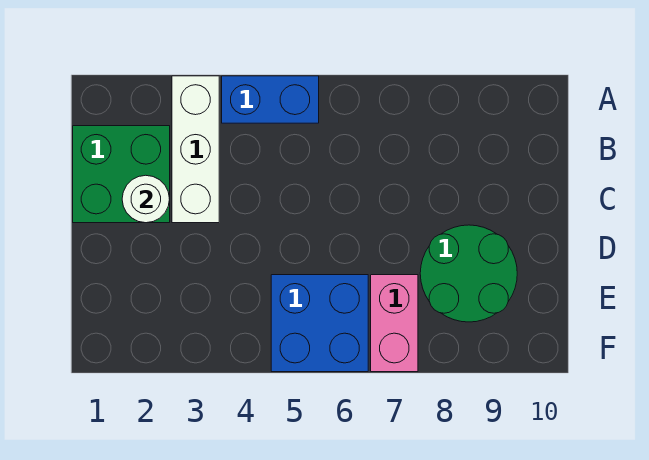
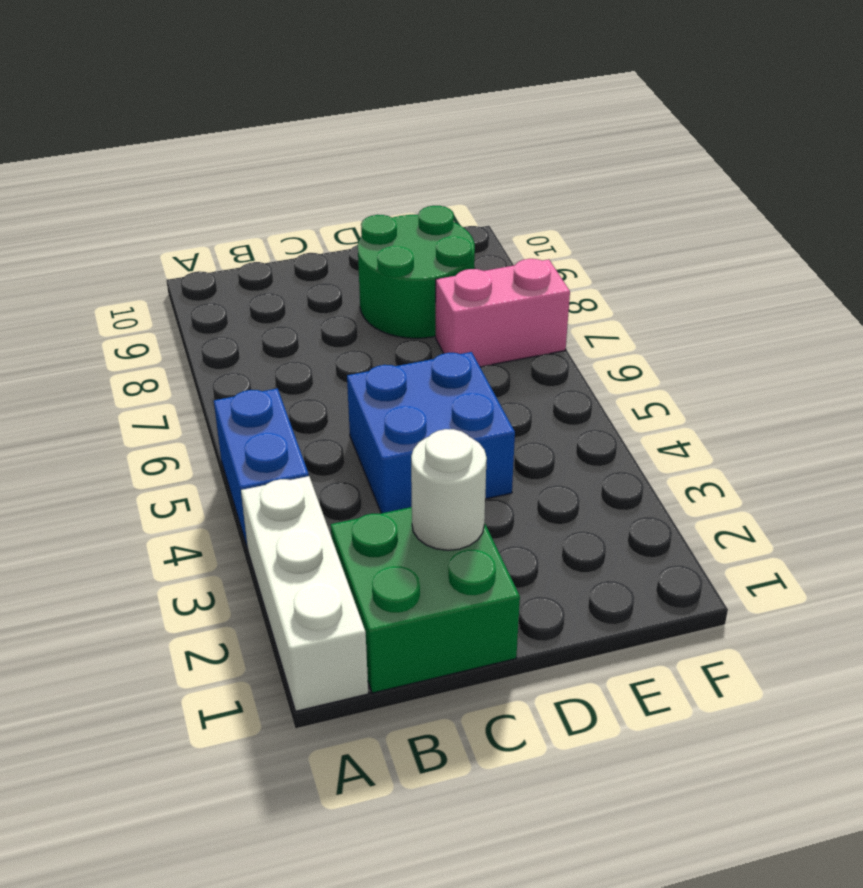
white 1x3 brick [172,76,219,223] -> white 1x3 brick turned to [241,476,368,711]
blue 2x2 brick [271,275,368,372] -> blue 2x2 brick moved to [347,352,515,513]

